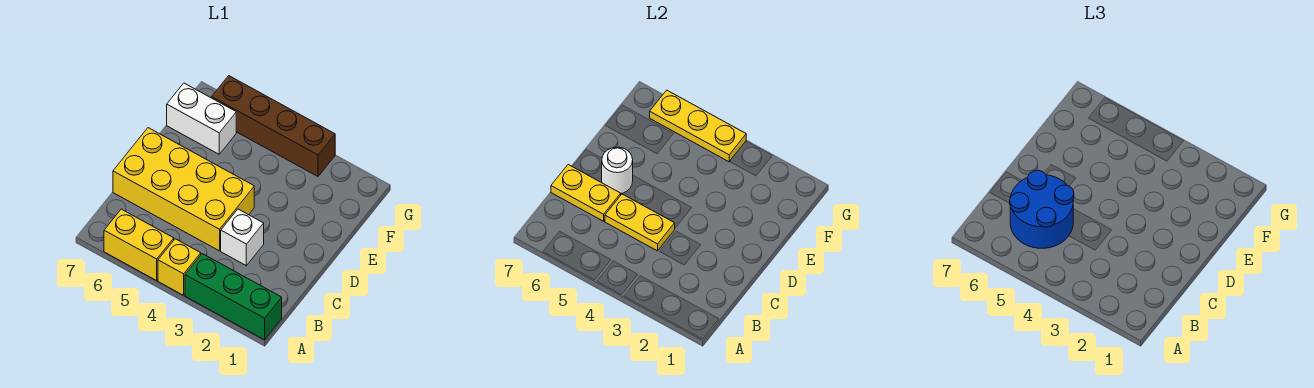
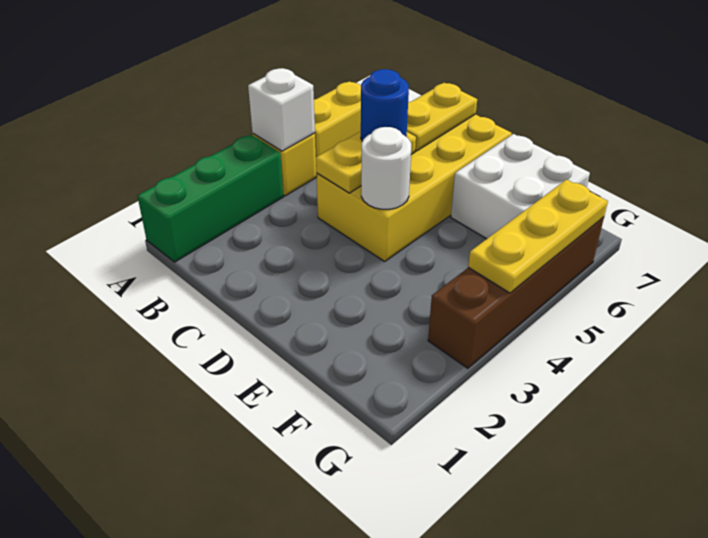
blue 2x2 round brick [1010,170,1074,248] -> blue 1x1 round brick [361,69,409,141]
white 1x1 brick [221,209,264,266] -> white 1x1 brick moved to [248,68,315,151]
white 1x1 round brick [602,147,633,193] -> white 1x1 round brick moved to [361,127,411,209]
white 1x2 brick [167,83,236,154] -> white 2x2 brick [451,134,590,239]

